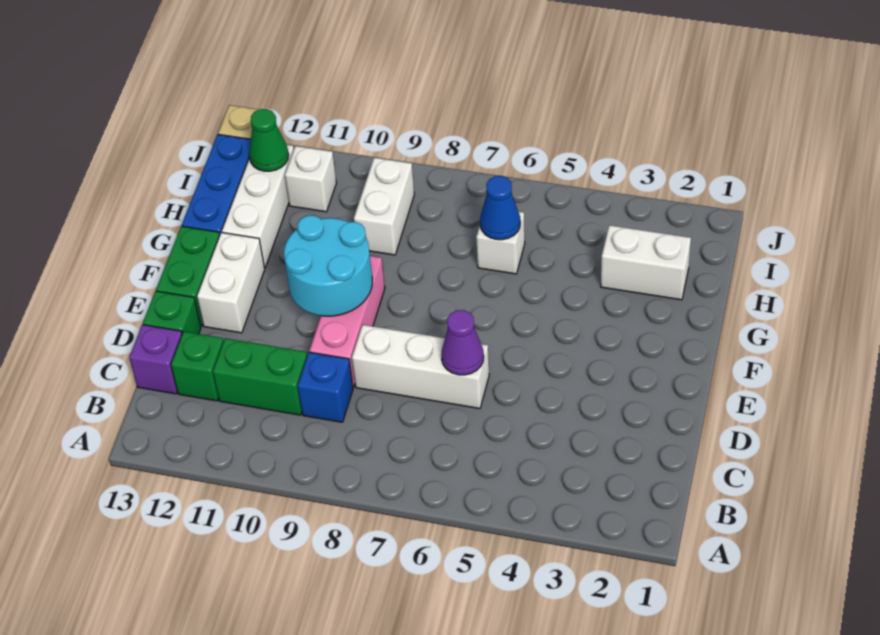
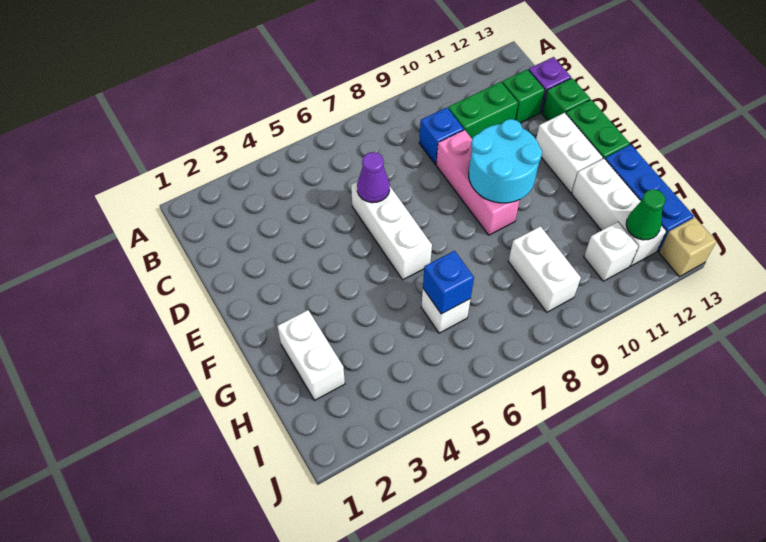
white 1x3 brick [352,325,489,409] -> white 1x3 brick turned to [351,182,432,280]
white 1x2 brick [601,225,691,300] -> white 1x2 brick turned to [277,310,345,400]
blue 1x1 cone [480,176,520,240] -> blue 1x1 brick [423,251,474,314]

